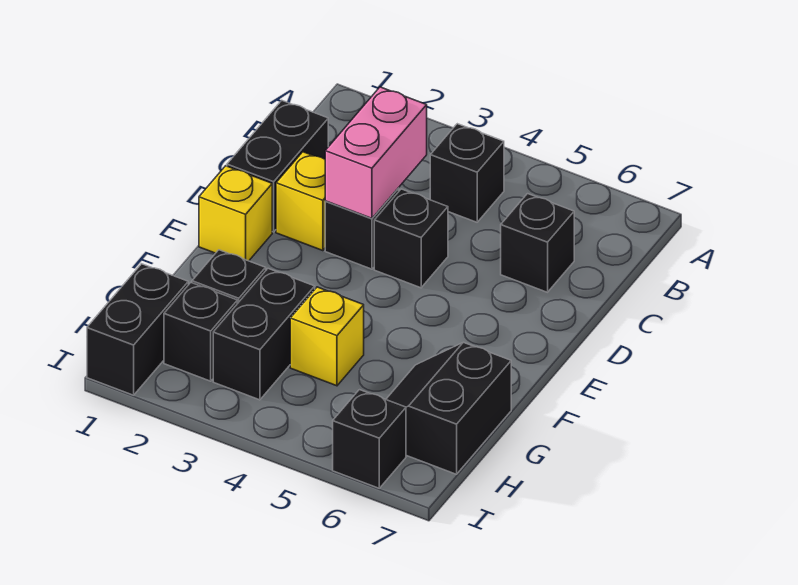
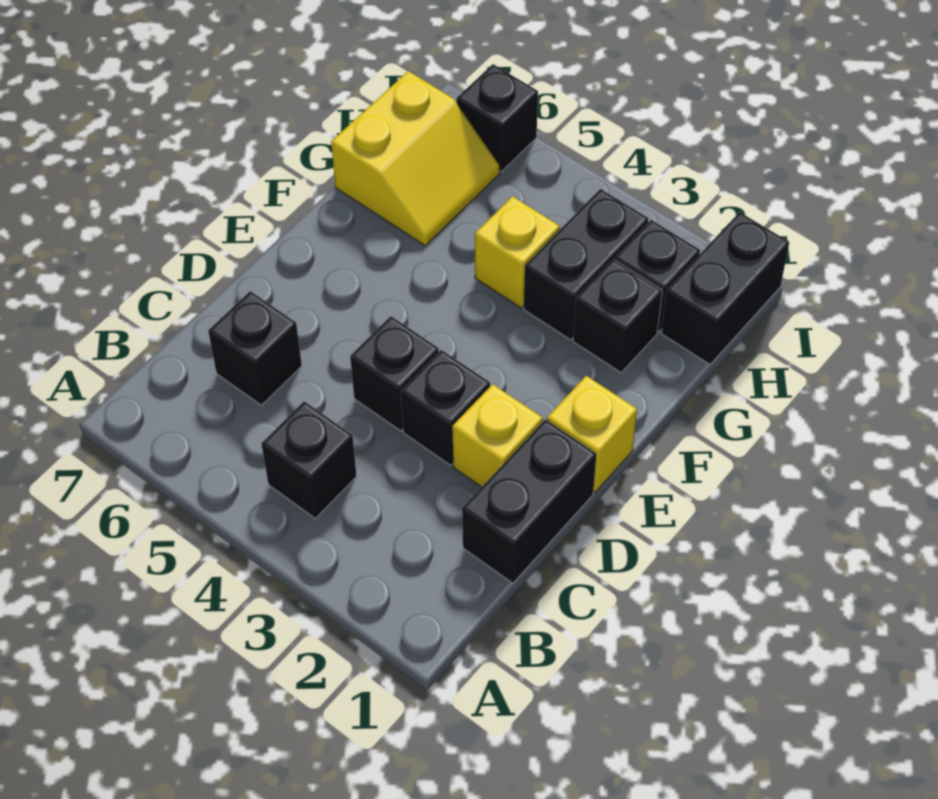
pink 1x2 brick [325,87,427,218] -> none
black 2x2 slope [386,342,511,474] -> yellow 2x2 slope [331,71,500,246]

